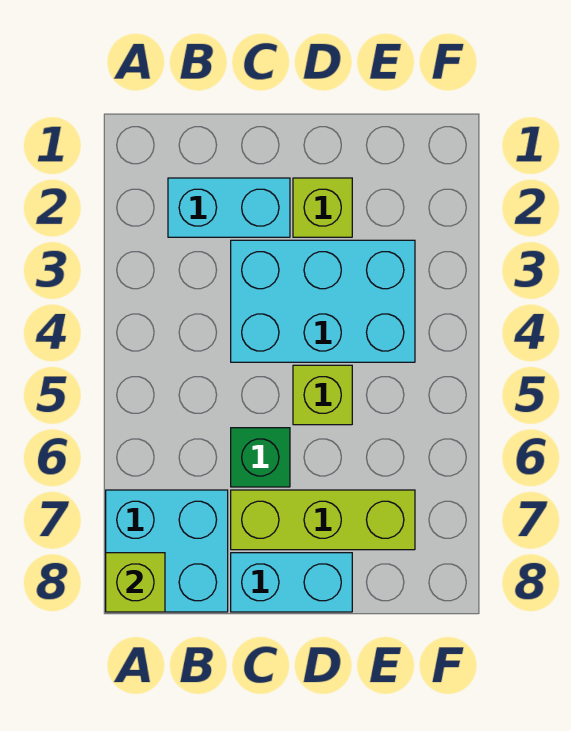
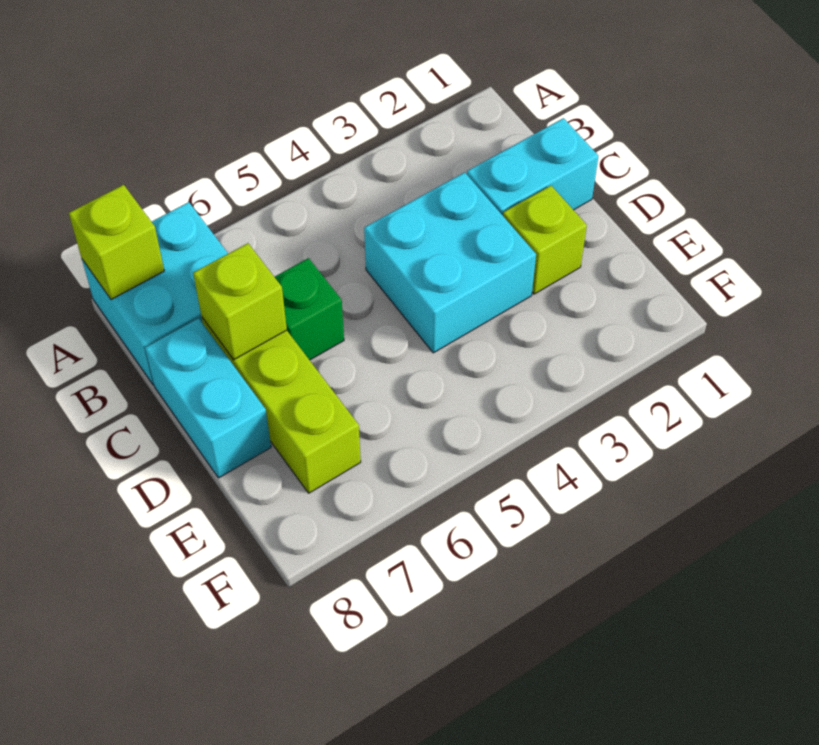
cyan 1x2 brick [168,178,290,237] -> cyan 1x2 brick turned to [467,118,598,215]
cyan 2x3 brick [231,240,415,362] -> cyan 2x2 brick [364,172,536,353]
lime 1x1 brick [293,365,352,425] -> lime 1x1 brick moved to [193,243,287,360]

